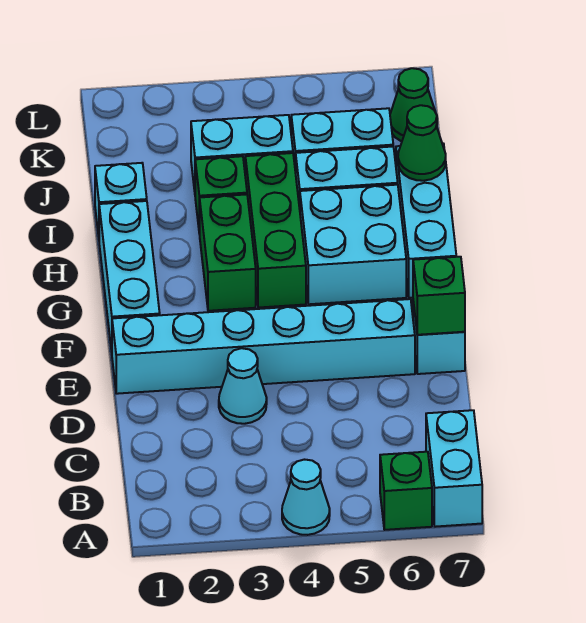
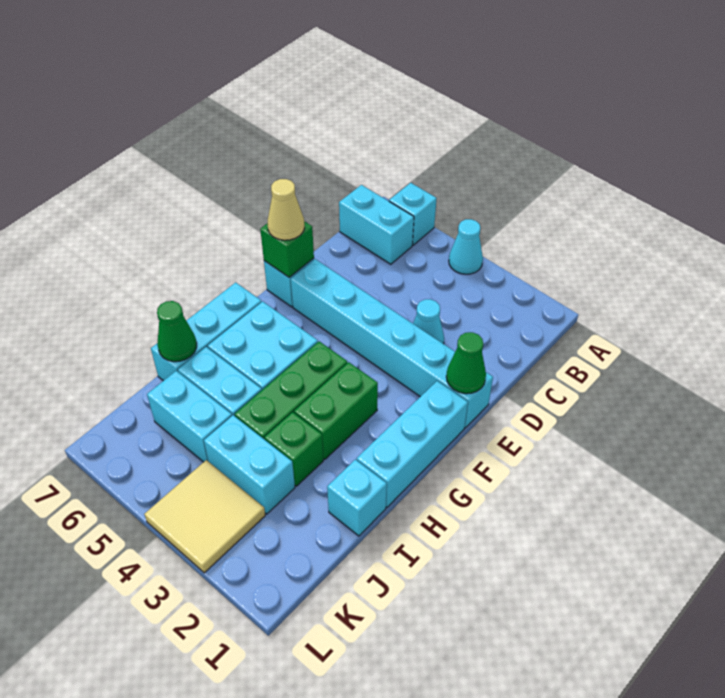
green 1x1 brick [380,452,432,530] -> cyan 1x1 brick [389,183,437,245]
cyan 1x2 brick [426,410,482,527] -> cyan 1x2 brick turned to [339,185,414,264]
none -> tan 1x1 cone [268,179,304,240]
none -> tan 2x2 tile [145,460,265,573]
green 1x1 cone [390,68,437,141] -> green 1x1 cone moved to [446,332,486,394]

